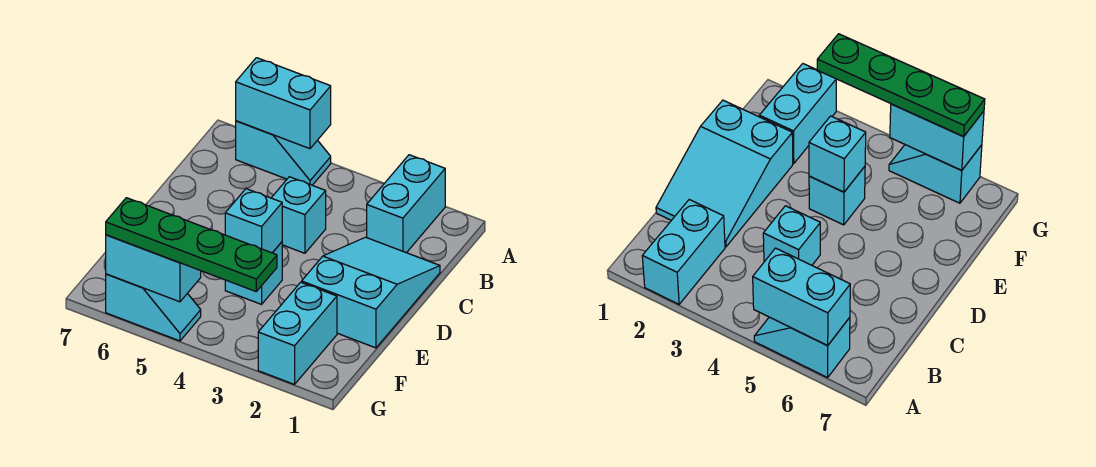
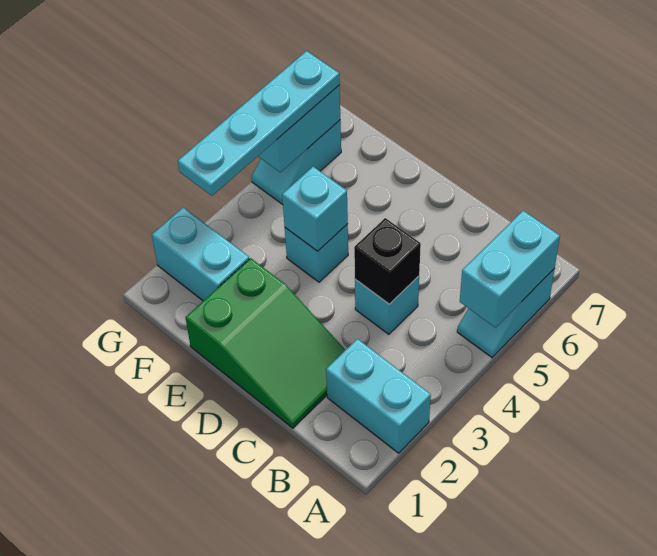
cyan 2x3 slope [302,237,440,348] -> green 2x3 slope [186,258,345,428]
none -> black 1x1 brick [354,218,421,304]
green 1x4 plate [106,198,277,291] -> cyan 1x4 plate [178,51,340,196]

